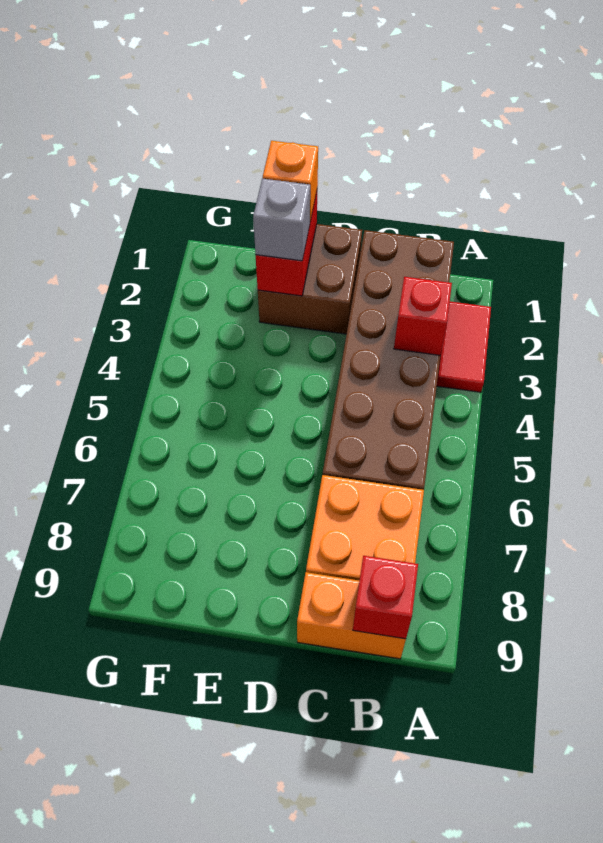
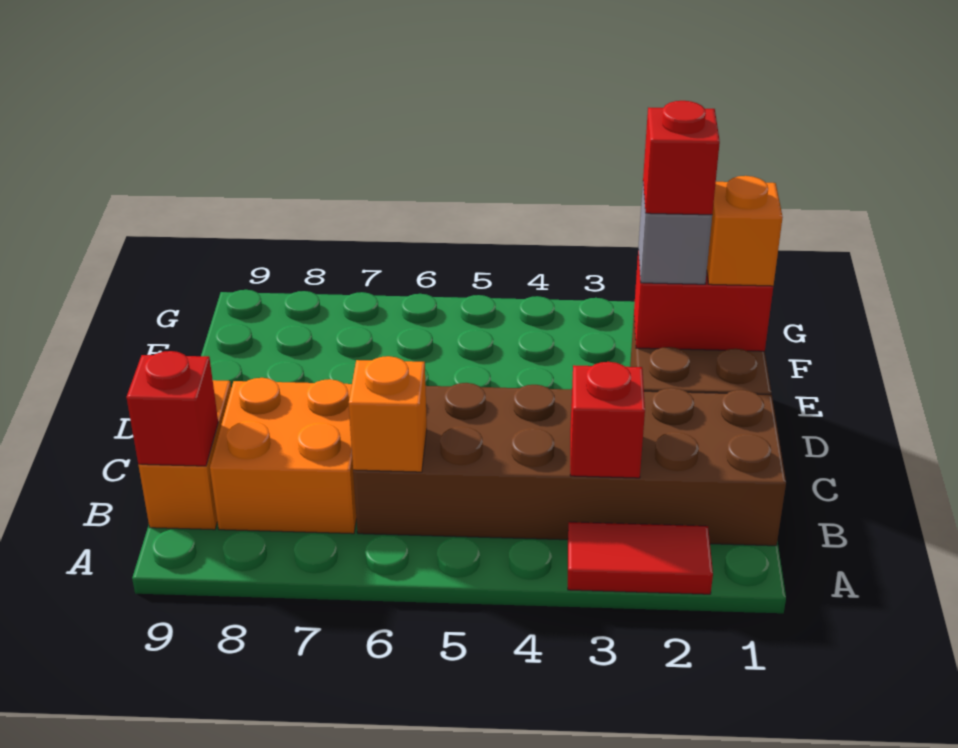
none -> orange 1x1 brick [349,356,427,472]
none -> red 1x1 brick [643,101,720,215]

